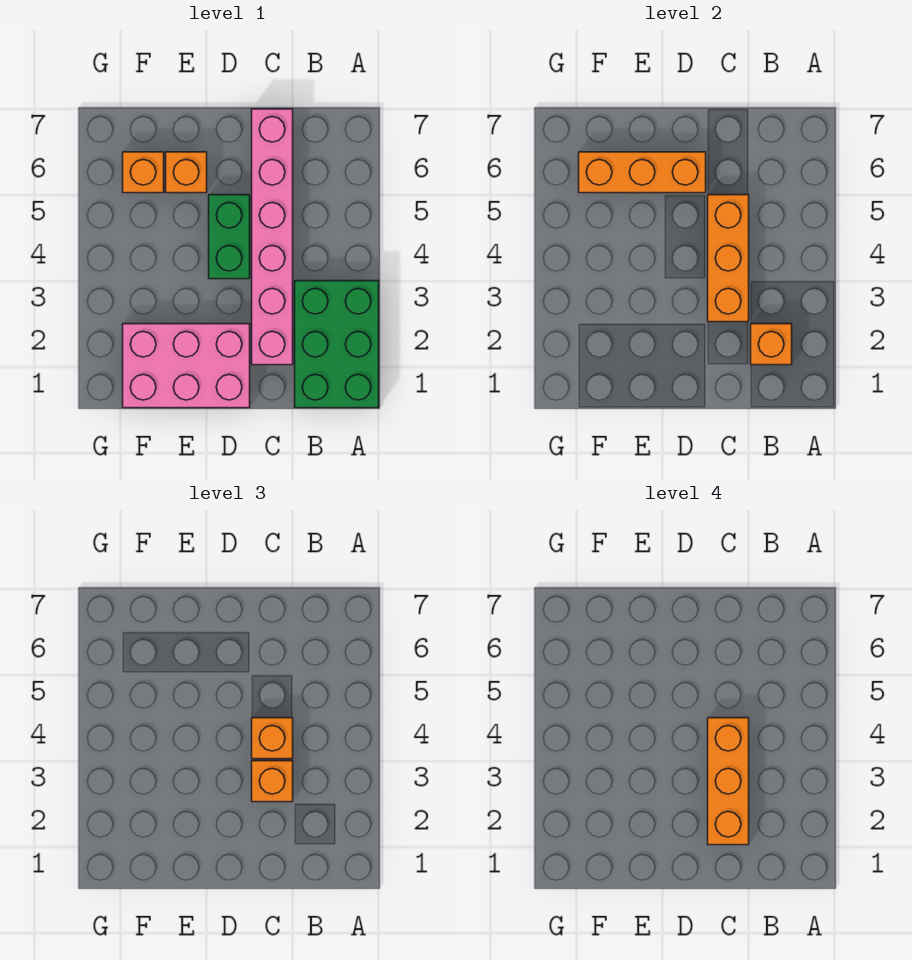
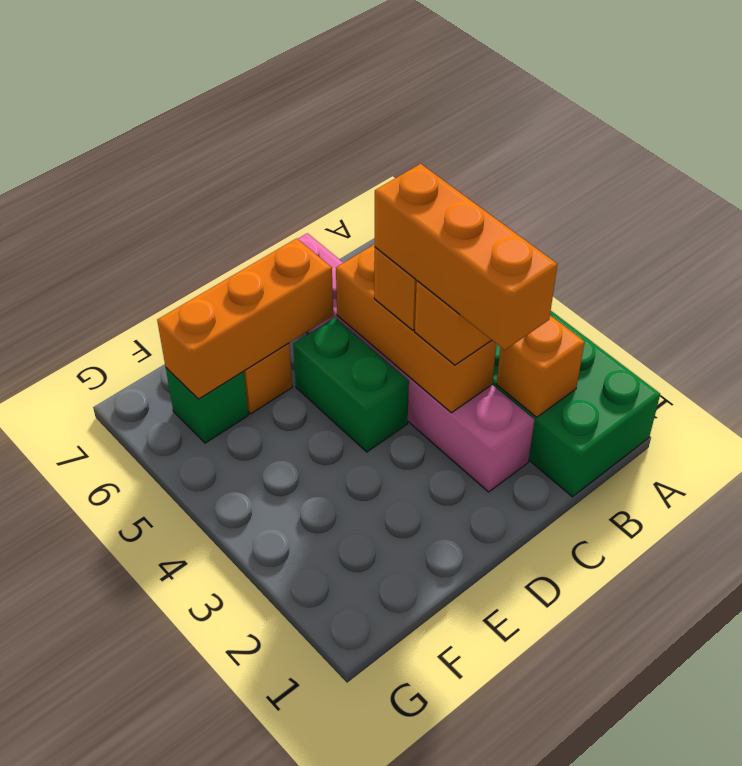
pink 2x3 brick [123,324,250,408] -> none
orange 1x1 brick [123,152,164,193] -> green 1x1 brick [166,368,248,443]

